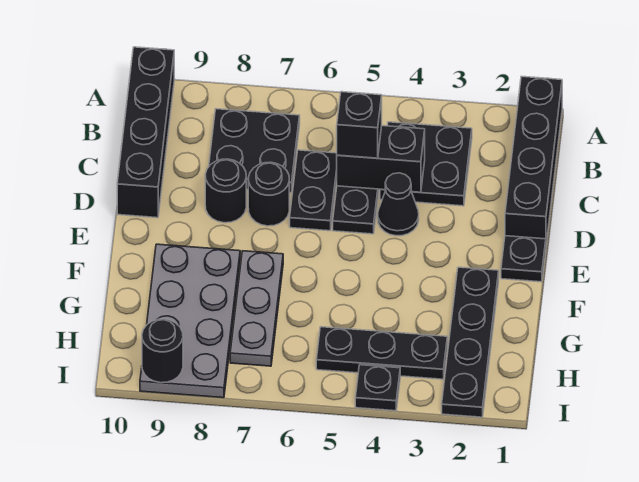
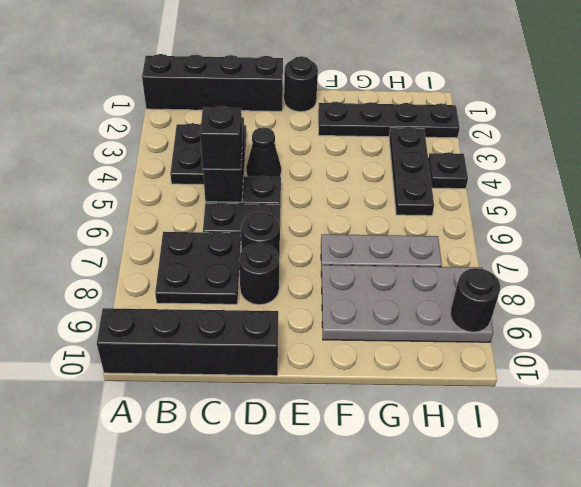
black 1x1 plate [501,236,546,282] -> black 1x1 round brick [284,56,318,112]

